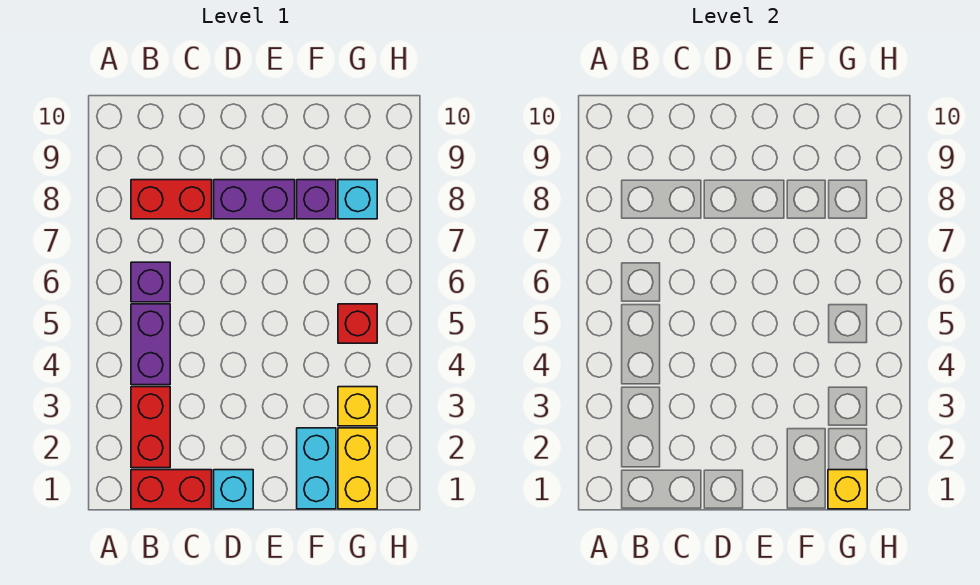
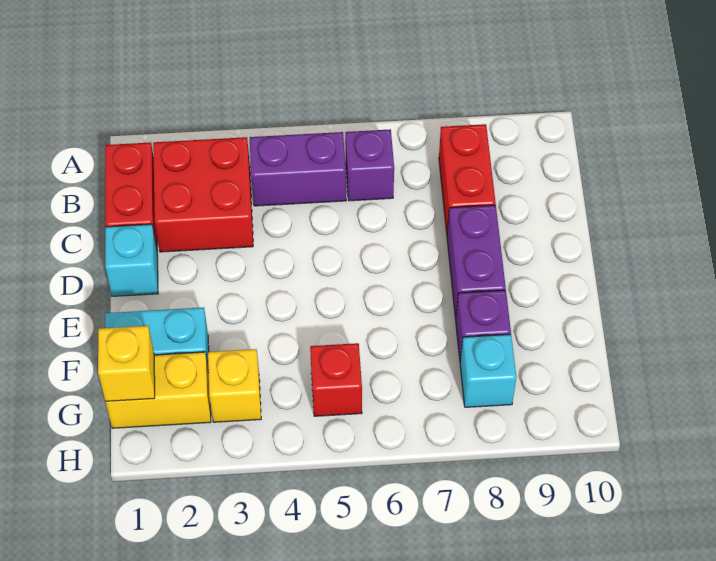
red 1x2 brick [131,387,170,468] -> red 2x2 brick [153,137,253,252]

